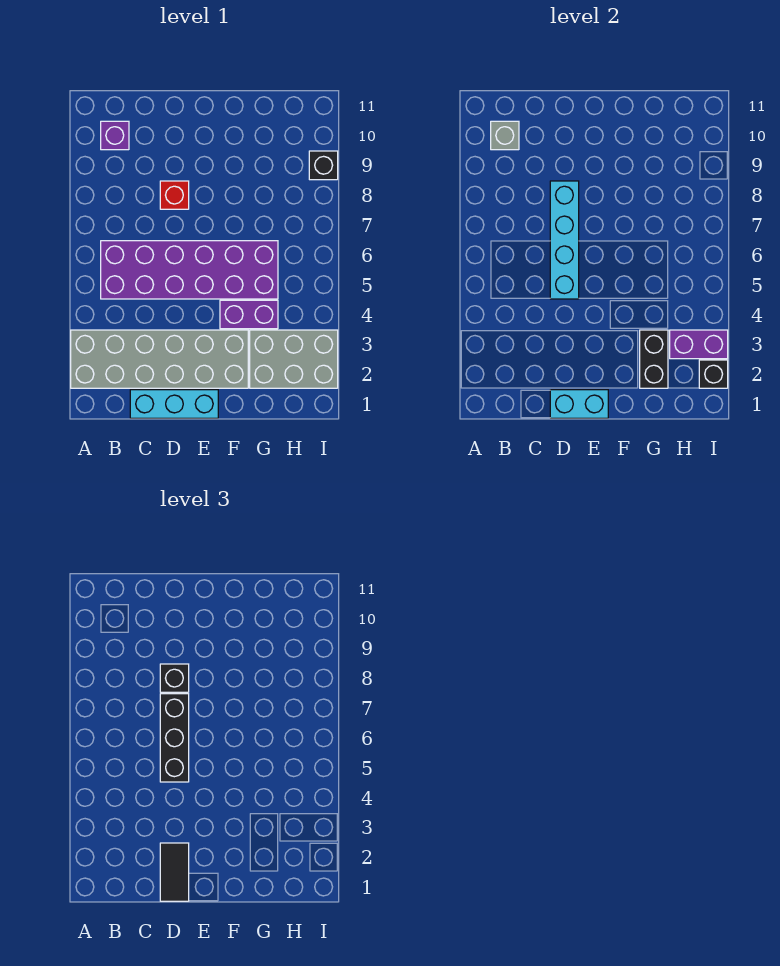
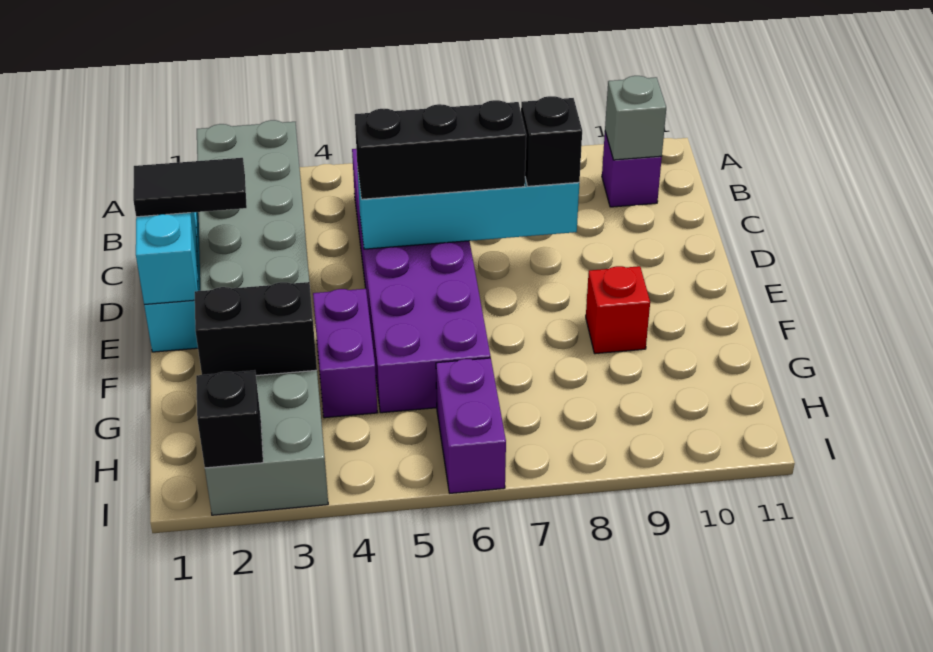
red 1x1 brick [160,181,189,209] -> red 1x1 brick moved to [586,266,650,354]
purple 1x2 brick [670,330,728,359] -> purple 1x2 brick moved to [436,358,506,493]
black 1x1 brick [309,151,338,180] -> none

